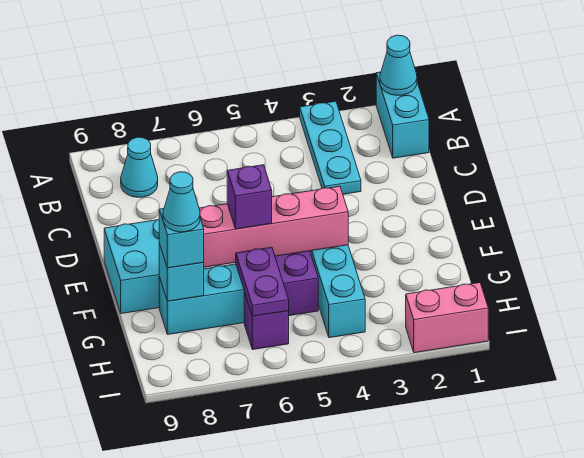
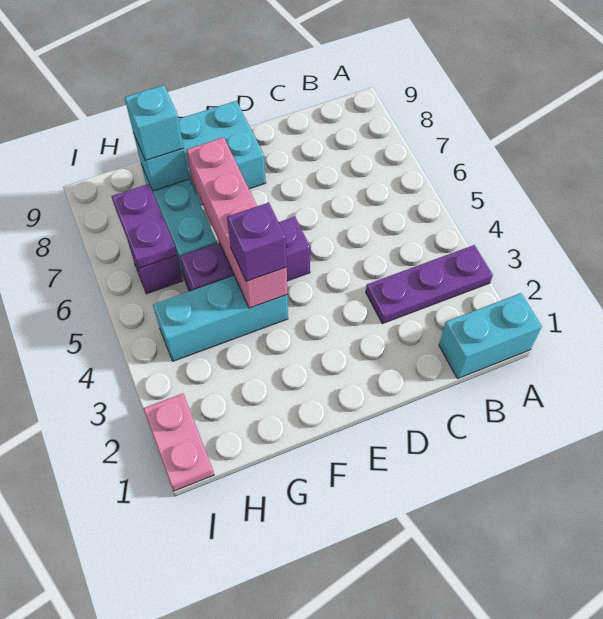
cyan 1x1 cone [380,35,417,95] -> none
cyan 1x3 plate [300,101,361,194] -> purple 1x3 plate [366,245,493,324]
cyan 1x1 cone [121,137,158,197] -> none
purple 1x1 brick [227,165,272,229] -> purple 1x1 brick moved to [227,202,287,281]
purple 1x2 plate [236,247,289,316] -> purple 1x2 plate turned to [111,184,177,268]
cyan 1x1 cone [163,172,200,232] -> none
pink 1x2 brick [406,283,488,353] -> pink 1x2 plate [143,394,214,491]

